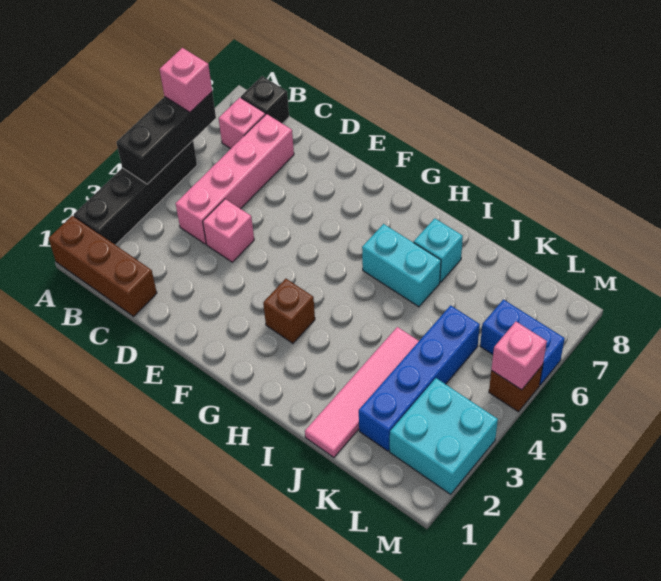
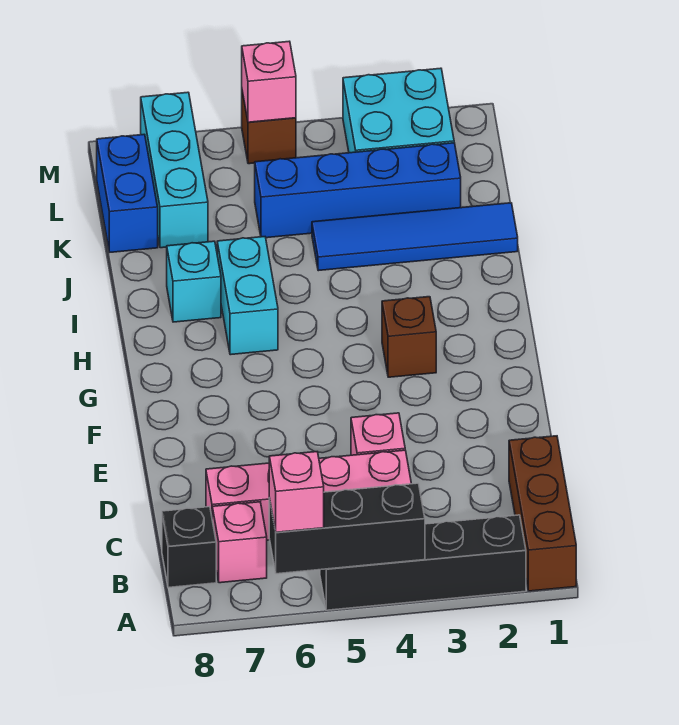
pink 1x4 tile [305,327,419,457] -> blue 1x4 tile [312,203,518,271]
none -> cyan 1x3 brick [141,92,208,248]
blue 1x2 brick [480,300,565,385] -> blue 1x2 brick moved to [97,134,158,252]

